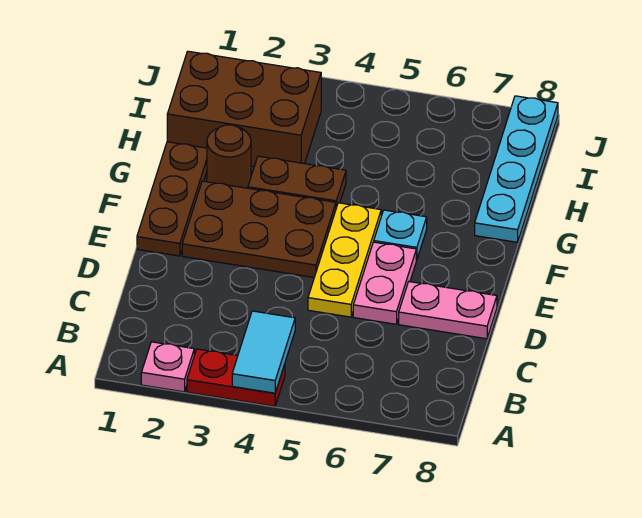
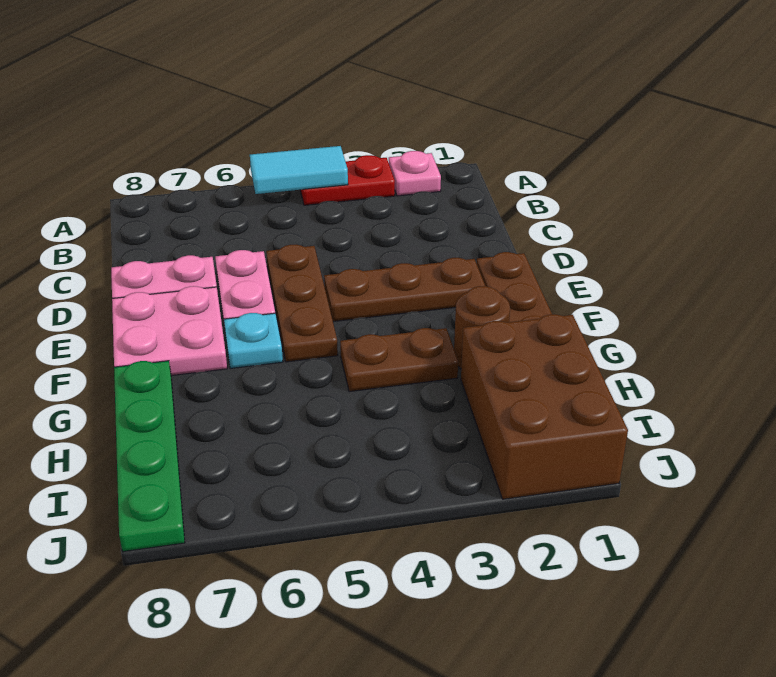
cyan 1x2 tile [232,311,295,393] -> cyan 1x2 tile turned to [250,146,348,194]
yellow 1x3 plate [308,203,381,317] -> brown 1x3 plate [266,245,338,362]
brown 2x3 plate [182,181,336,277] -> brown 1x3 plate [324,258,485,321]
none -> pink 2x2 plate [112,286,227,376]
cyan 1x4 plate [475,96,558,242] -> green 1x4 plate [114,361,185,552]
brown 2x3 brick [167,51,321,167] -> brown 2x3 brick turned to [461,314,628,499]

